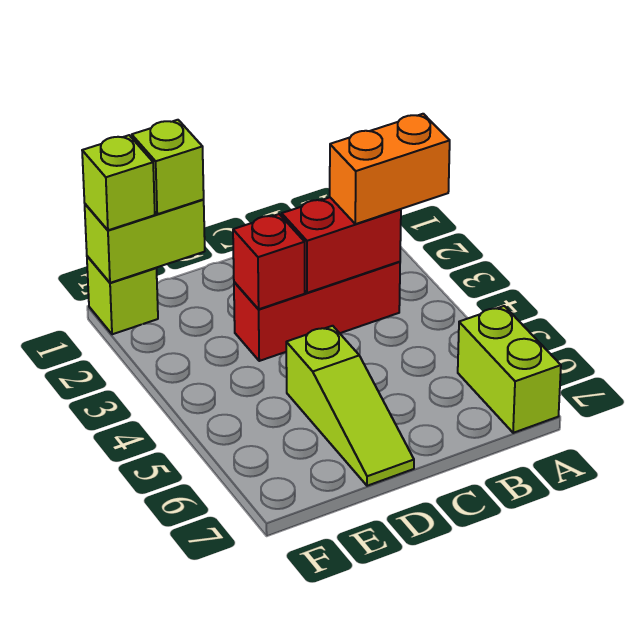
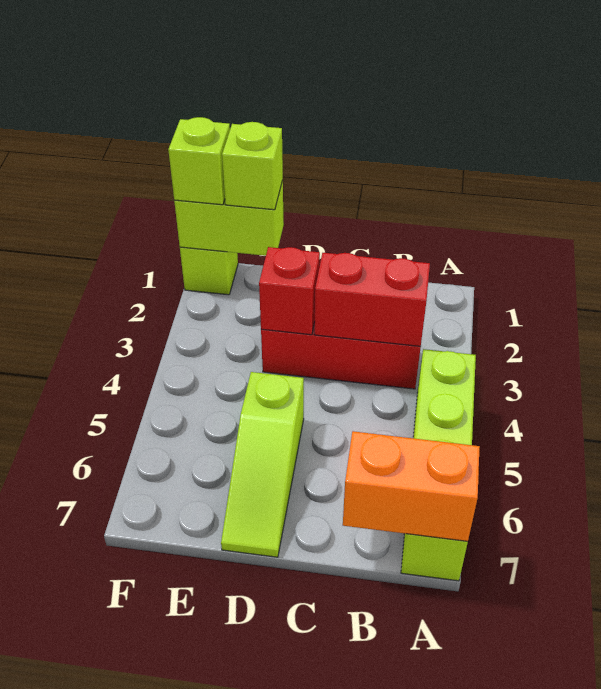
orange 1x2 brick [330,114,450,224] -> orange 1x2 brick moved to [343,431,480,542]
lime 1x2 brick [458,306,561,433] -> lime 1x4 brick [401,349,476,581]

